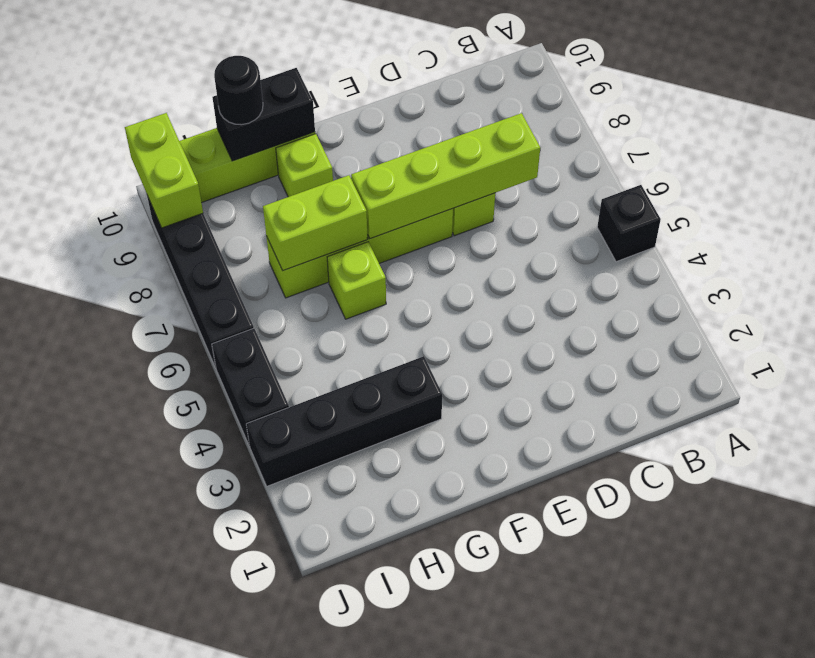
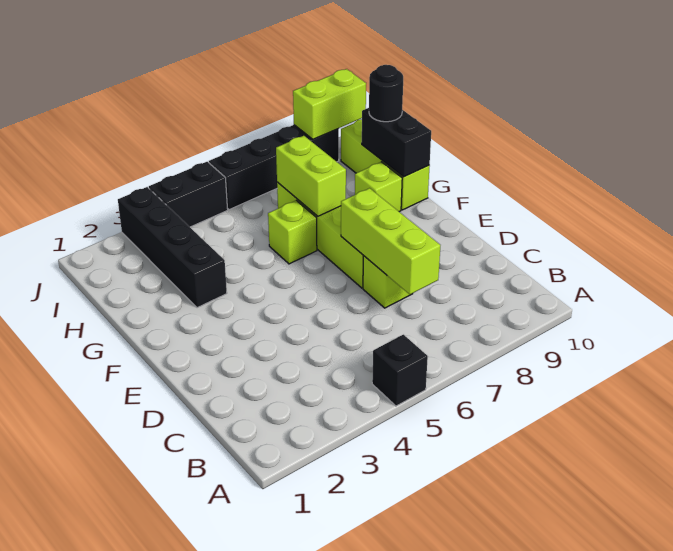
lime 1x4 brick [351,113,540,239] -> lime 1x3 brick [341,188,440,294]

